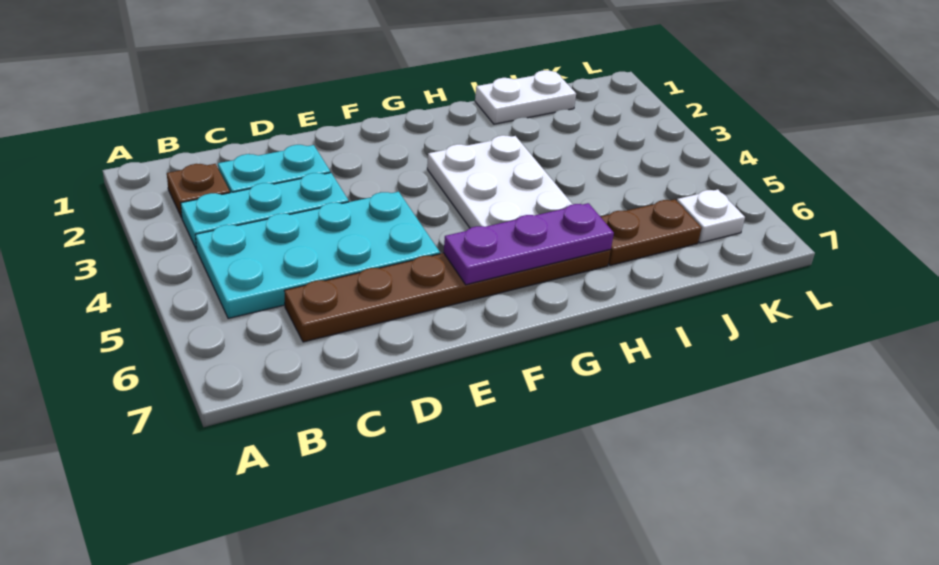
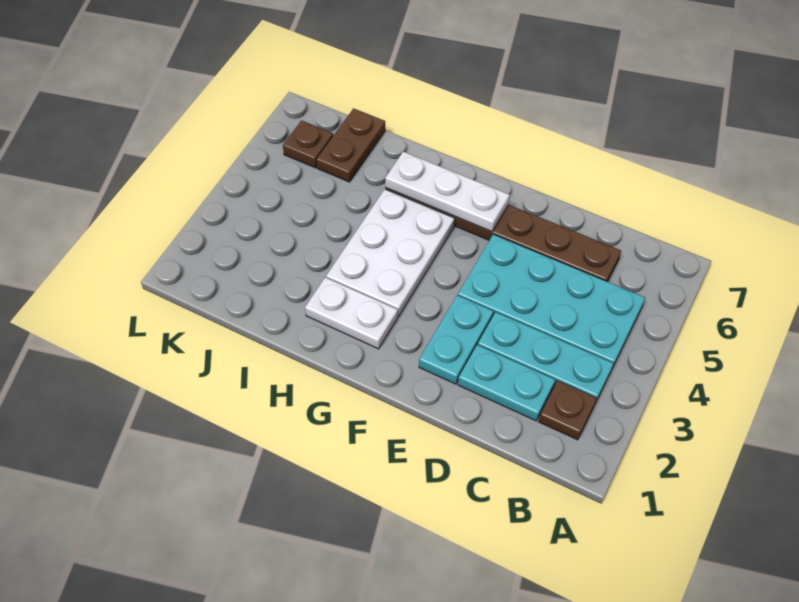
none -> cyan 1x2 plate [419,295,494,384]
purple 1x3 plate [444,203,614,285] -> white 1x3 plate [385,152,510,232]
white 1x2 plate [475,70,576,124] -> white 1x2 plate moved to [305,277,398,349]
brown 1x2 plate [601,199,702,265] -> brown 1x2 plate turned to [316,108,385,182]
white 1x1 plate [677,189,745,243] -> brown 1x1 plate [283,121,333,168]

